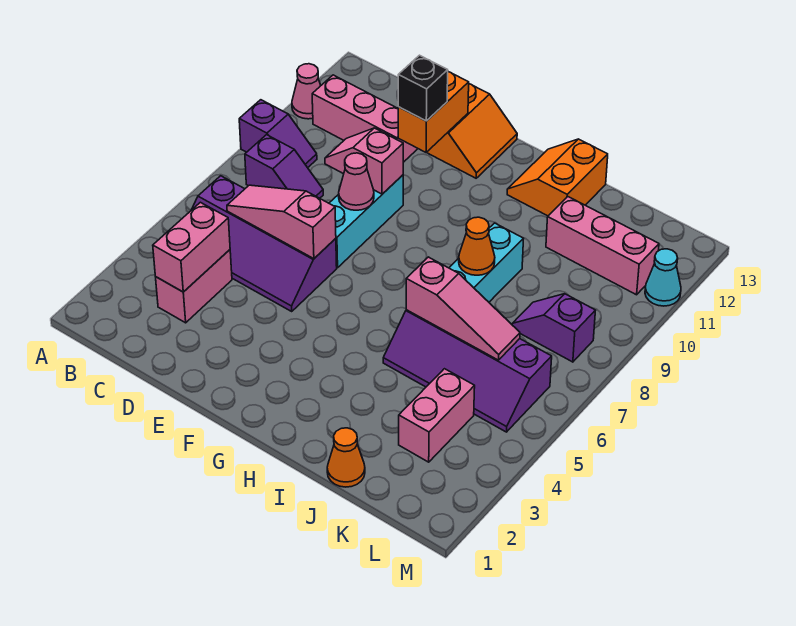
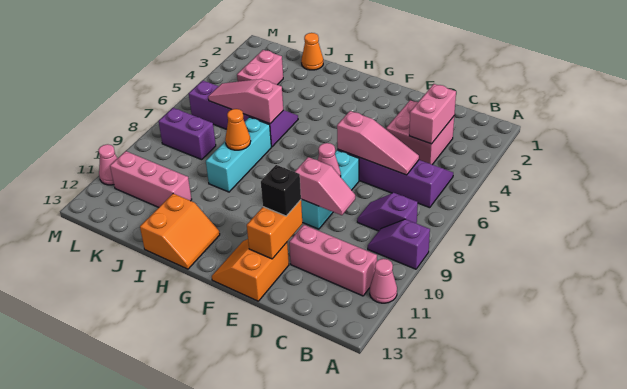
pink 1x2 brick [156,250,232,323] -> pink 2x2 brick [386,100,454,165]
purple 1x2 slope [512,294,596,362] -> purple 1x2 brick [159,108,216,160]
cyan 1x1 cone [645,249,681,306] -> pink 1x1 cone [98,144,118,185]

